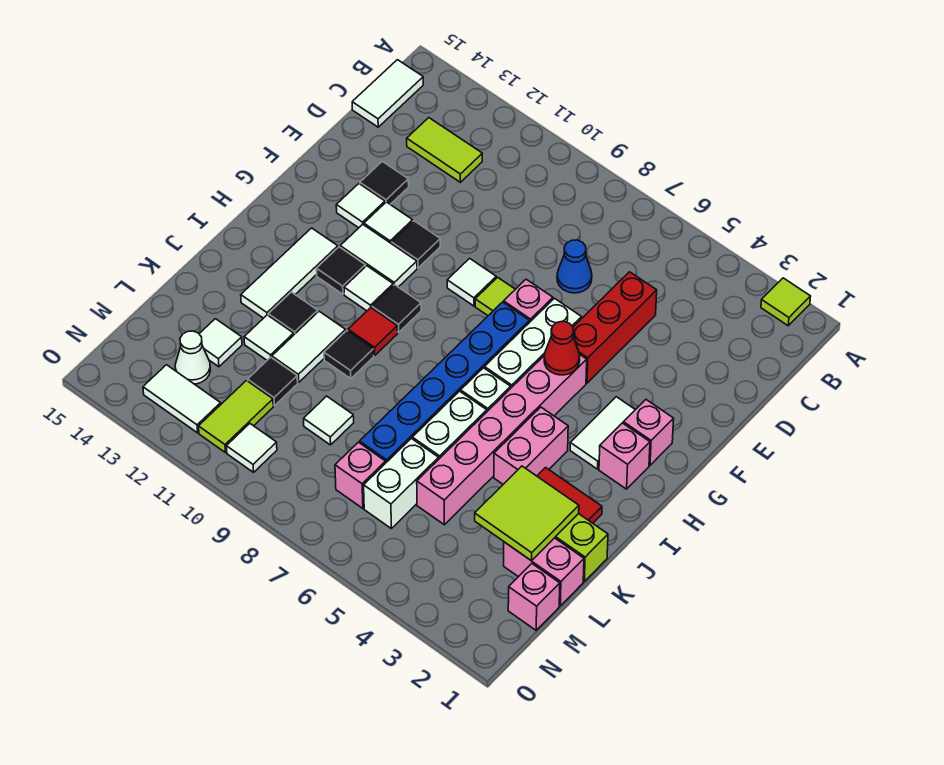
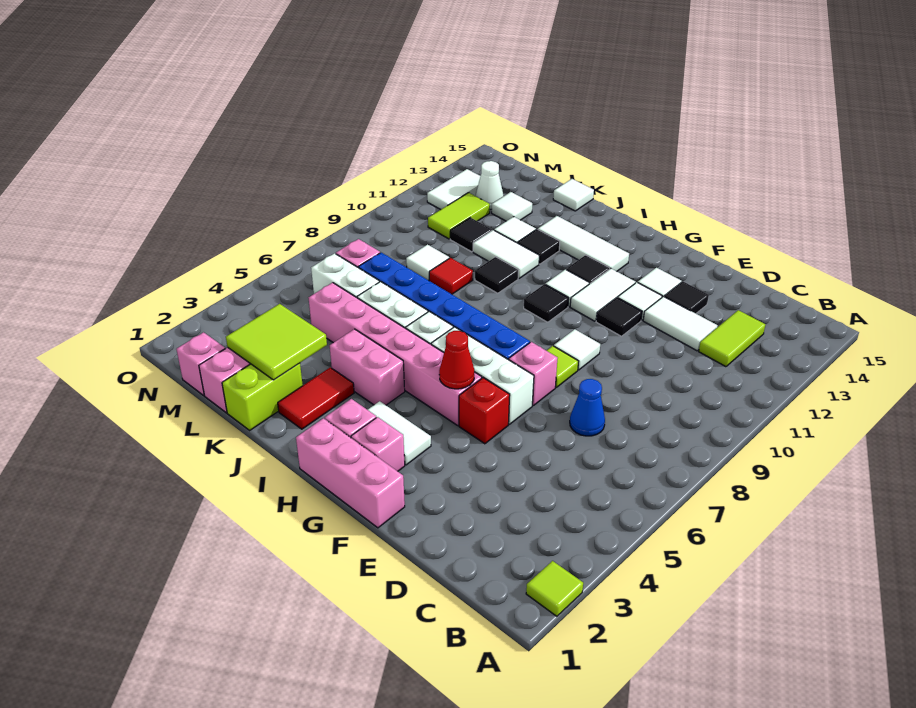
white 1x2 tile [352,60,423,127] -> white 1x2 tile moved to [643,297,718,351]
red 1x3 brick [573,272,657,383] -> red 1x1 brick [459,378,510,444]
none -> pink 1x3 brick [296,418,405,528]
red 1x1 tile [348,308,398,355] -> red 1x1 tile moved to [429,258,473,294]
lime 1x2 tile [199,380,273,453] -> lime 1x2 tile turned to [428,193,490,239]
white 1x1 tile [226,424,277,472] -> white 1x1 tile moved to [553,179,594,211]

